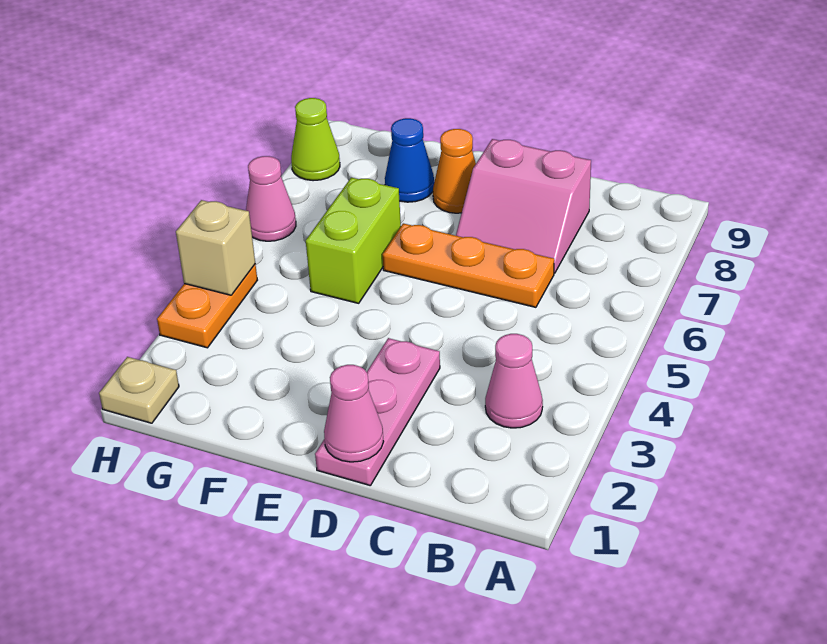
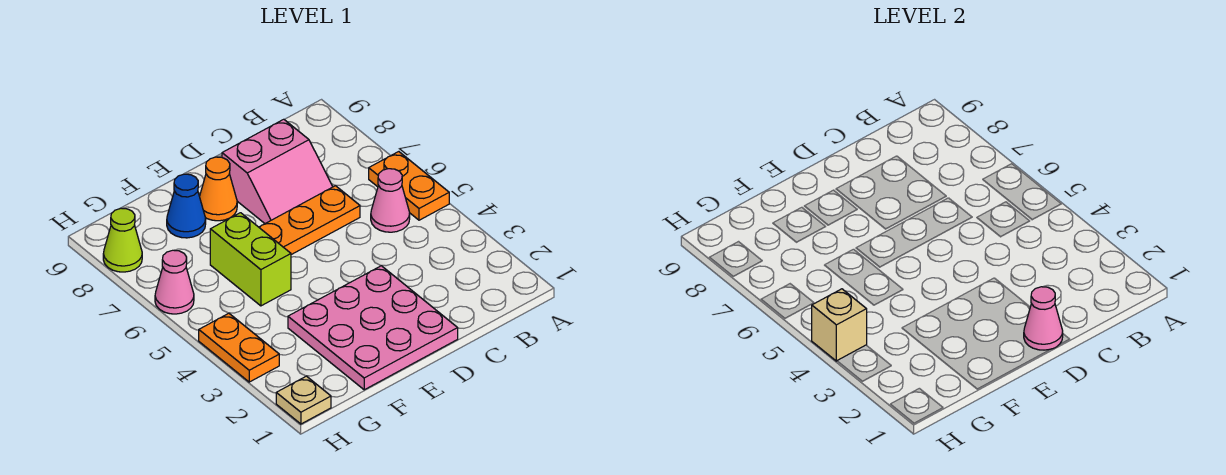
none -> orange 1x2 plate [369,152,449,220]
pink 1x1 cone [485,334,543,428] -> pink 1x1 cone moved to [371,169,410,232]
pink 1x3 plate [315,338,440,486] -> pink 3x3 plate [288,266,458,390]

